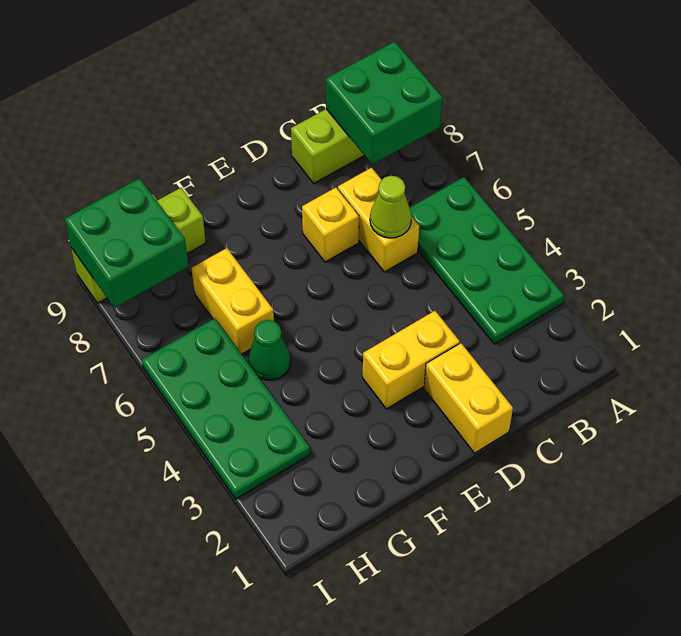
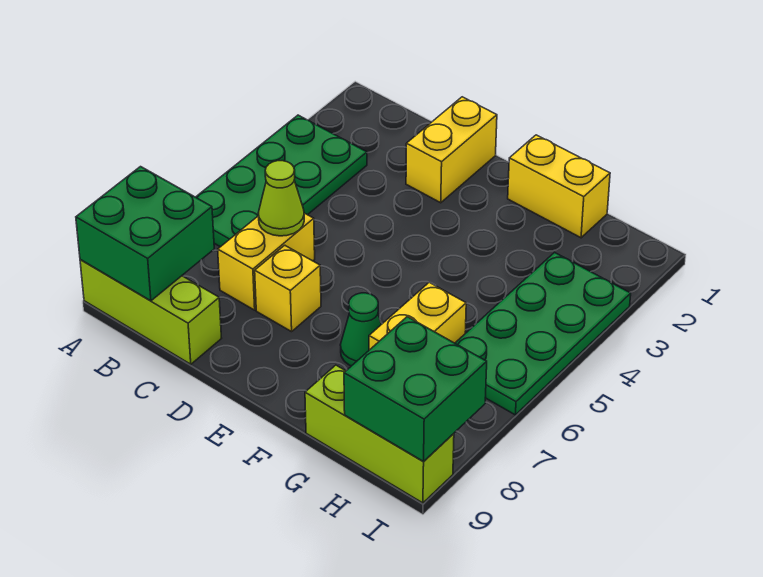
yellow 1x2 brick [363,311,460,409] -> yellow 1x2 brick moved to [508,135,610,238]
green 1x1 cone [249,320,291,380] -> green 1x1 cone moved to [340,293,381,366]

